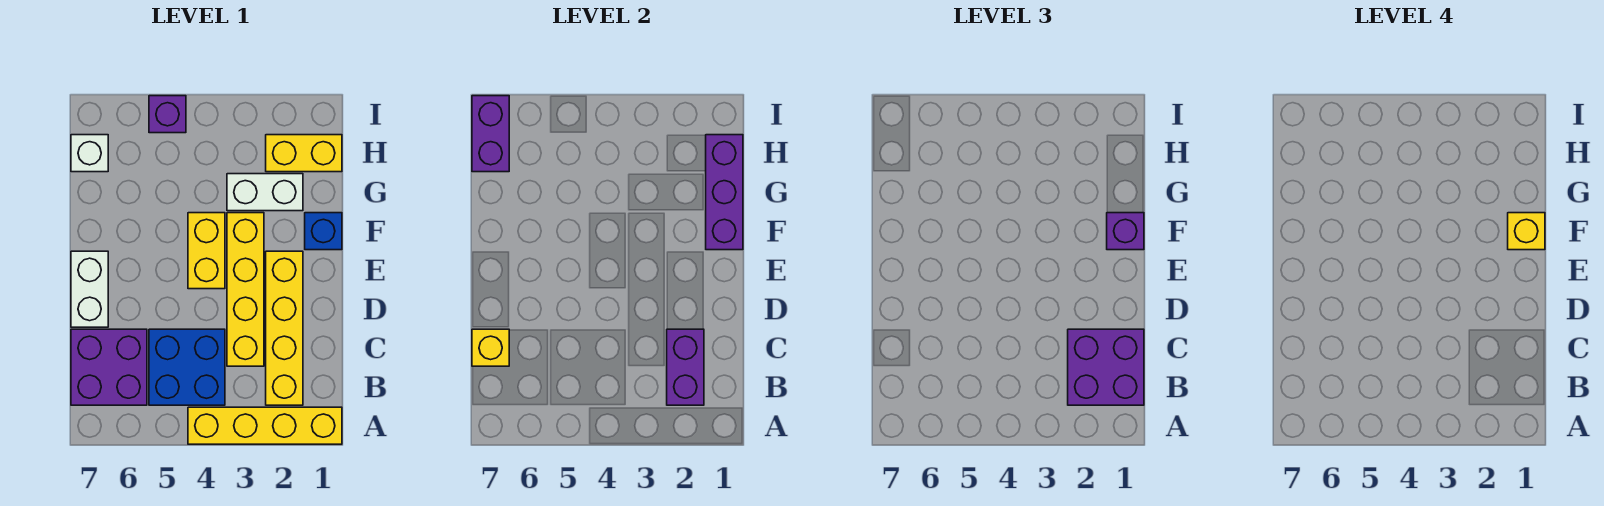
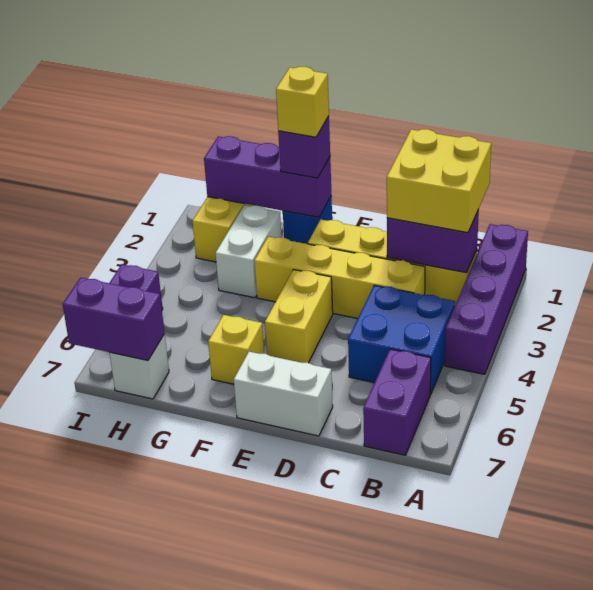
yellow 1x4 brick [188,407,342,444] -> purple 1x4 brick [445,224,528,374]
purple 2x2 brick [1068,329,1144,405] -> yellow 2x2 brick [387,129,491,233]
purple 2x2 brick [71,329,147,405] -> purple 1x2 brick [363,349,431,455]
yellow 1x1 brick [472,329,509,366] -> yellow 1x1 brick moved to [208,315,264,384]
yellow 1x2 brick [188,213,225,289] -> yellow 1x2 brick turned to [265,270,333,363]

